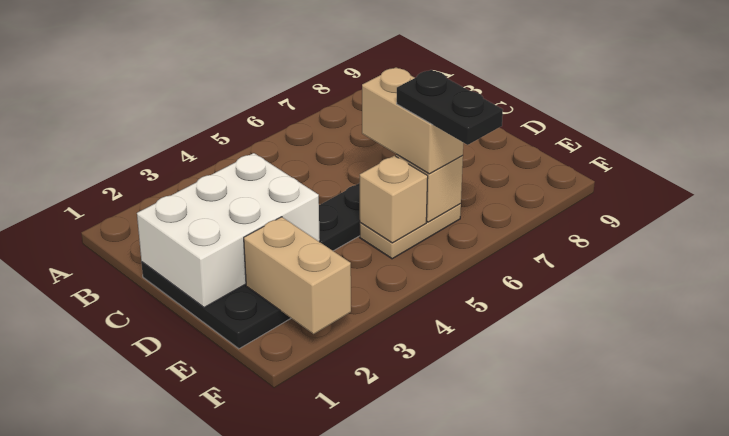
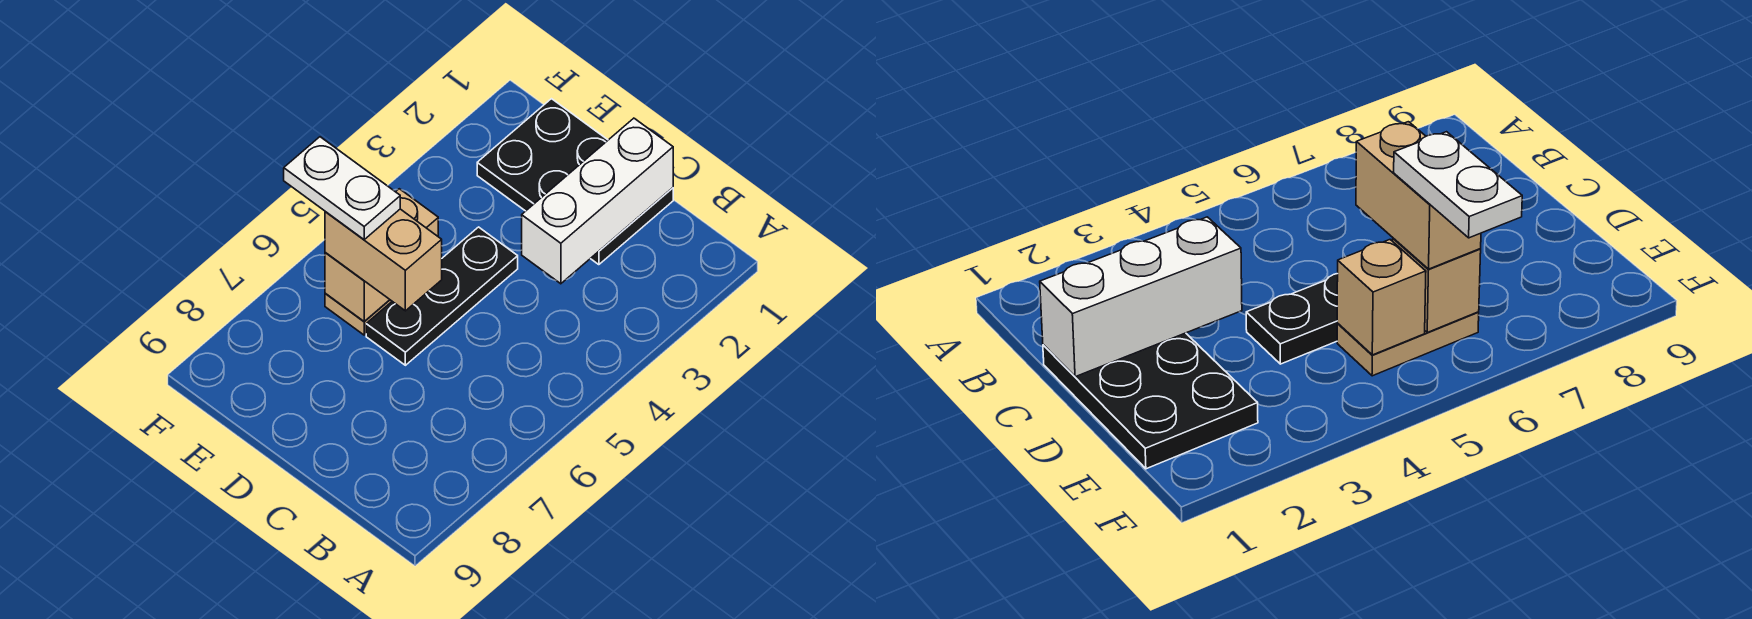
white 2x3 brick [137,153,320,308] -> white 1x3 brick [522,118,673,284]
tan 1x2 brick [244,217,351,334] -> none
black 1x2 plate [397,70,503,145] -> white 1x2 plate [284,137,400,240]

